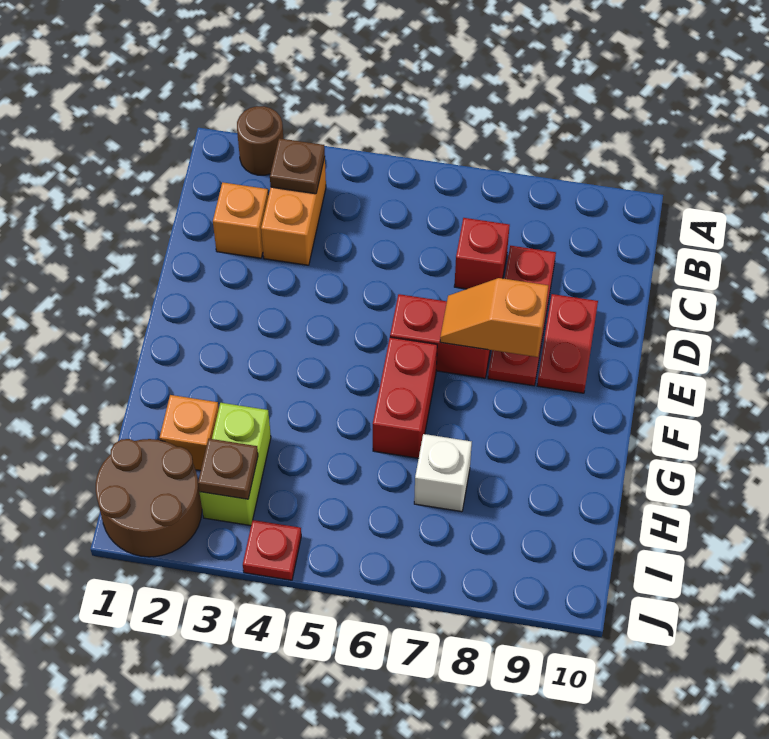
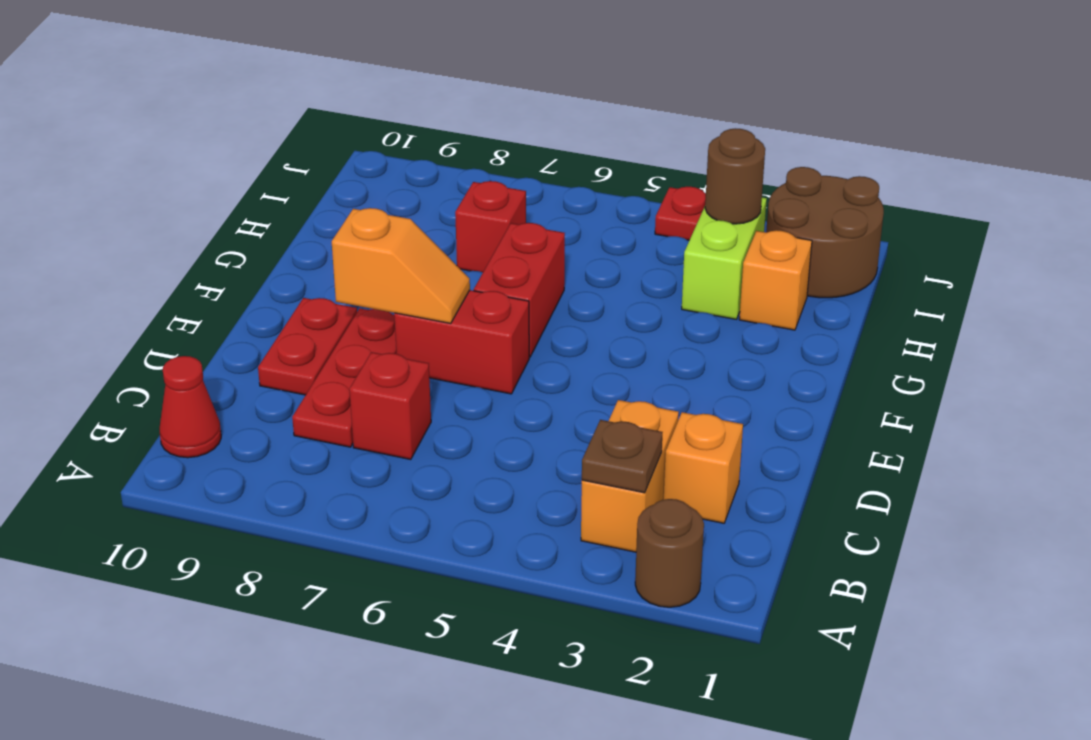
none -> red 1x1 cone [159,356,221,458]
white 1x1 brick [414,434,472,512] -> red 1x1 brick [455,181,526,272]
brown 1x1 plate [198,439,258,499] -> brown 1x1 round brick [705,128,765,224]

